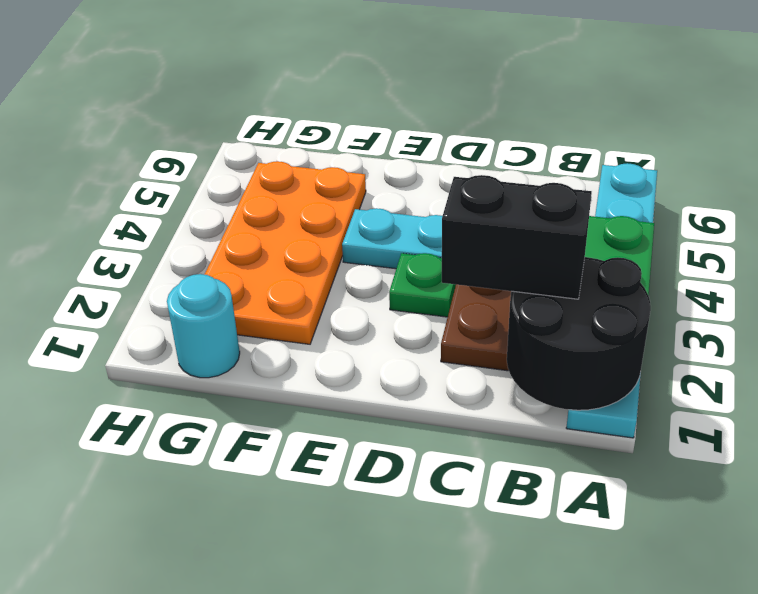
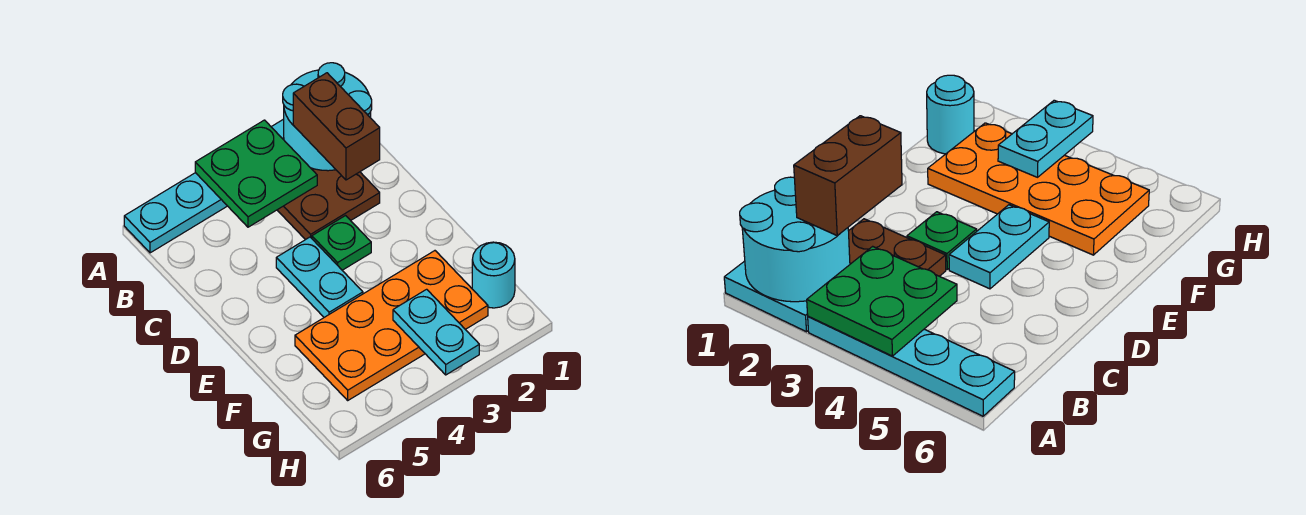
black 2x2 round brick [507,257,651,410] -> cyan 2x2 round brick [283,63,372,171]
black 1x2 brick [442,175,592,299] -> brown 1x2 brick [293,73,380,180]
none -> cyan 1x2 plate [393,289,479,375]

